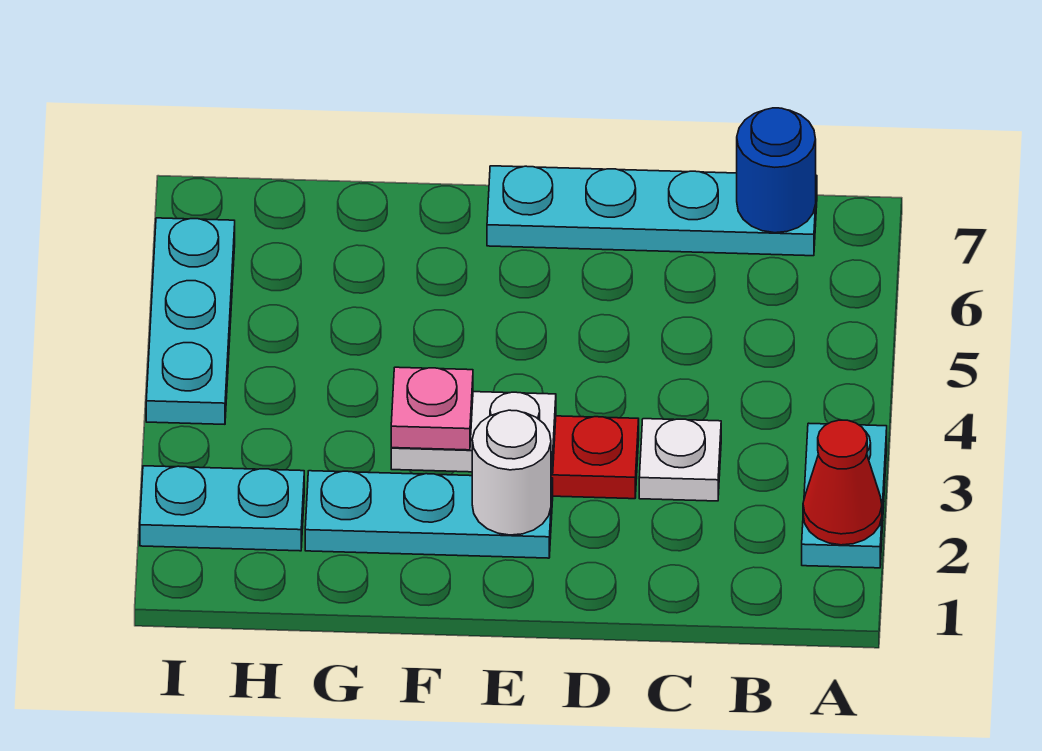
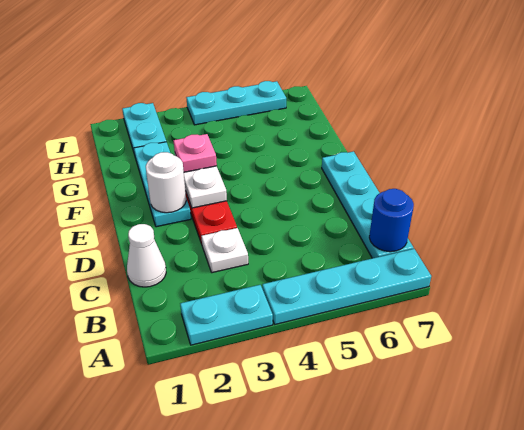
red 1x1 cone [803,420,882,545] -> none
none -> cyan 1x4 plate [262,249,431,324]
none -> white 1x1 cone [127,224,166,287]

